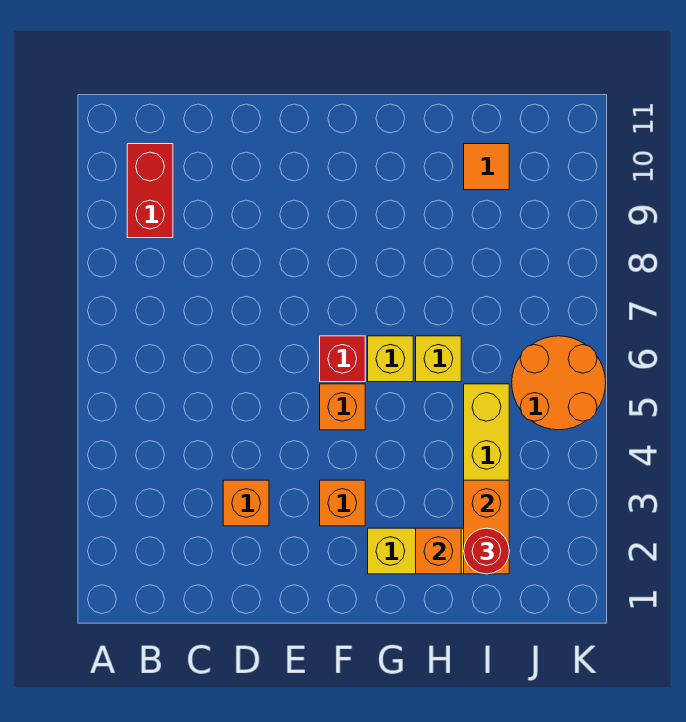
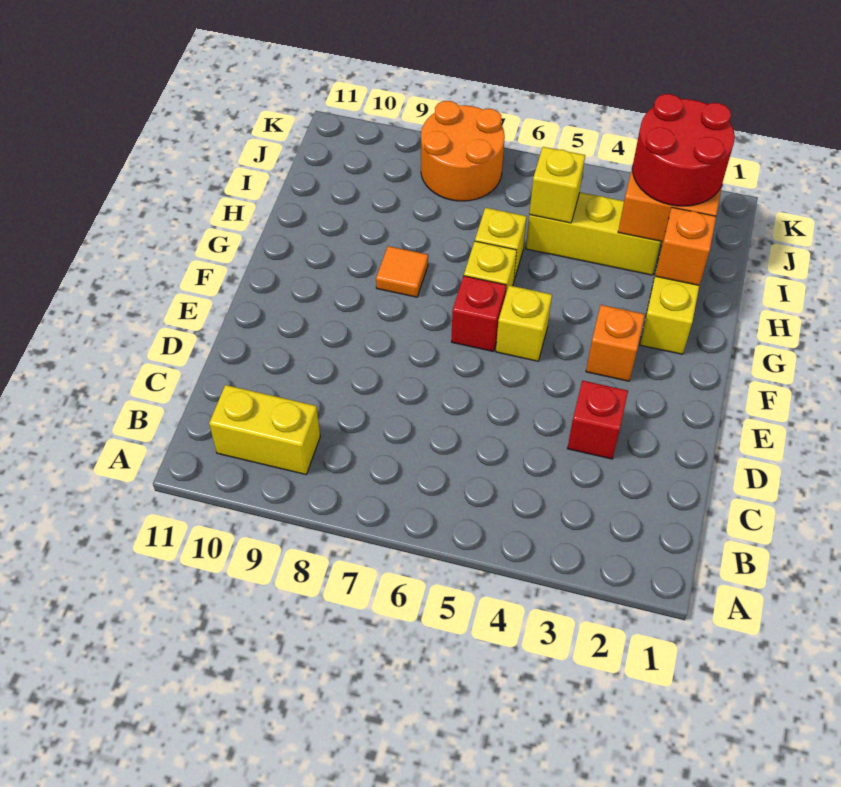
red 1x2 brick [127,144,173,238] -> yellow 1x2 brick [209,385,320,474]
orange 1x1 brick [223,480,269,526] -> red 1x1 brick [567,381,628,459]
orange 1x1 brick [320,384,365,430] -> yellow 1x1 brick [496,285,552,361]
red 1x1 round brick [464,528,509,574] -> red 2x2 round brick [632,94,735,206]
none -> yellow 1x1 brick [529,147,585,223]
orange 1x1 tile [464,144,509,190] -> orange 1x1 tile moved to [376,246,428,297]
orange 2x2 round brick [512,336,606,430] -> orange 2x2 round brick moved to [421,101,505,201]

